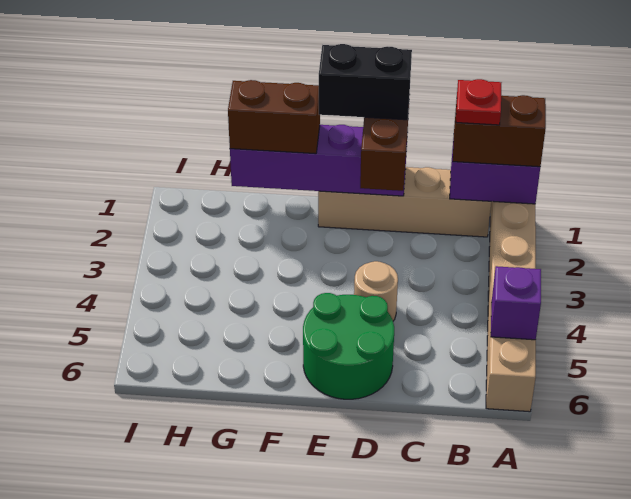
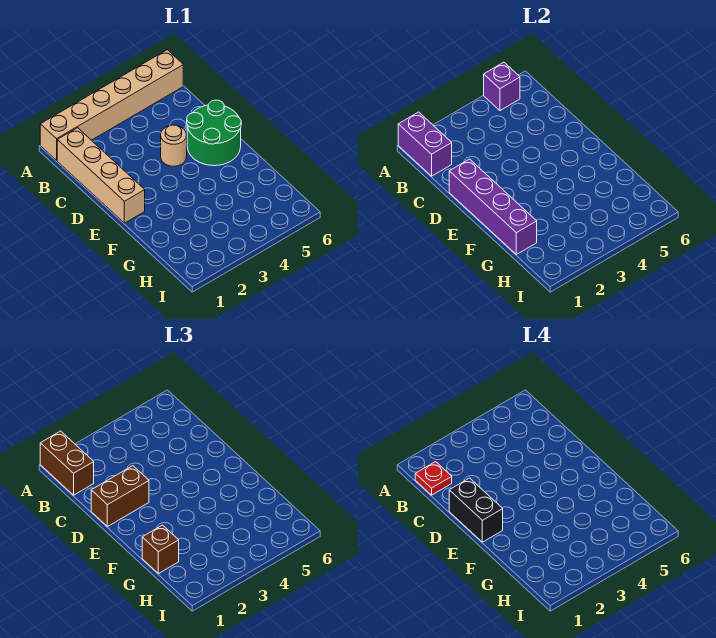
brown 1x2 brick [228,80,320,154] -> brown 1x1 brick [142,525,179,574]

